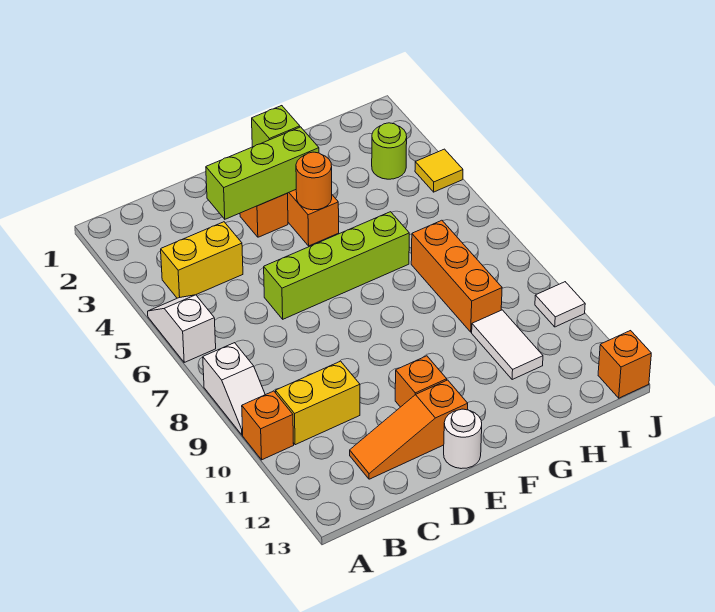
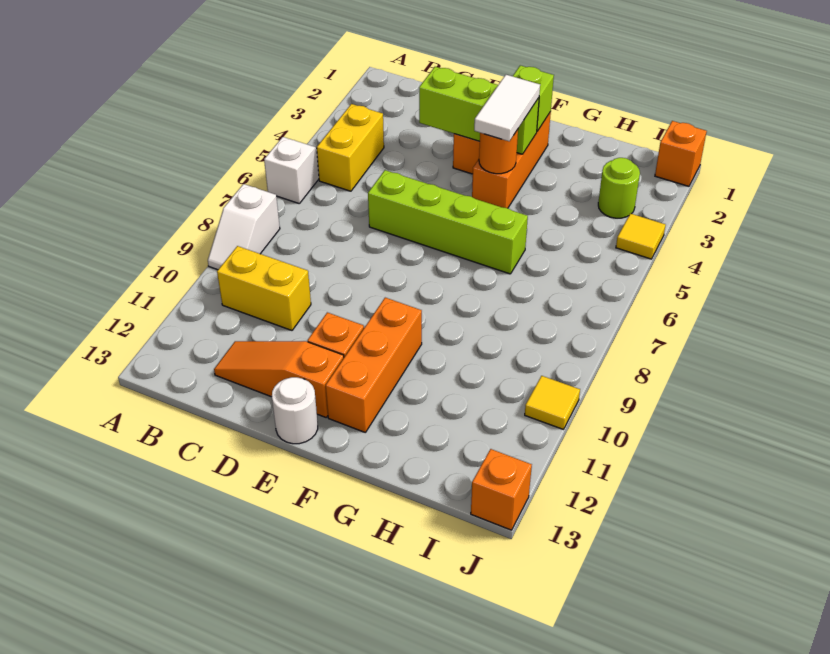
orange 1x1 brick [242,391,294,460] -> orange 1x1 brick moved to [655,121,707,186]
yellow 1x2 brick [161,222,243,298] -> yellow 1x2 brick turned to [316,104,384,191]
orange 1x3 brick [411,220,502,332] -> orange 1x3 brick moved to [326,298,422,432]
white 1x2 tile [472,310,543,380] -> white 1x2 tile moved to [474,75,540,141]
white 1x1 tile [535,282,585,327] -> yellow 1x1 tile [525,376,580,429]

